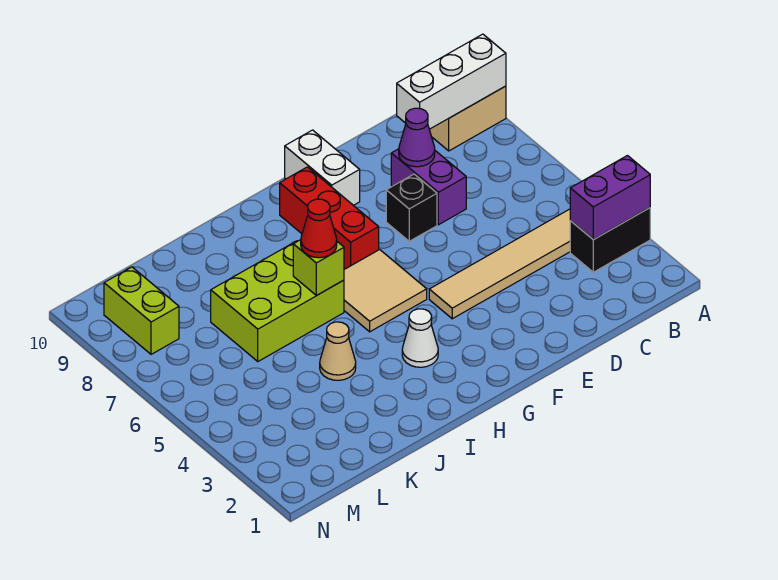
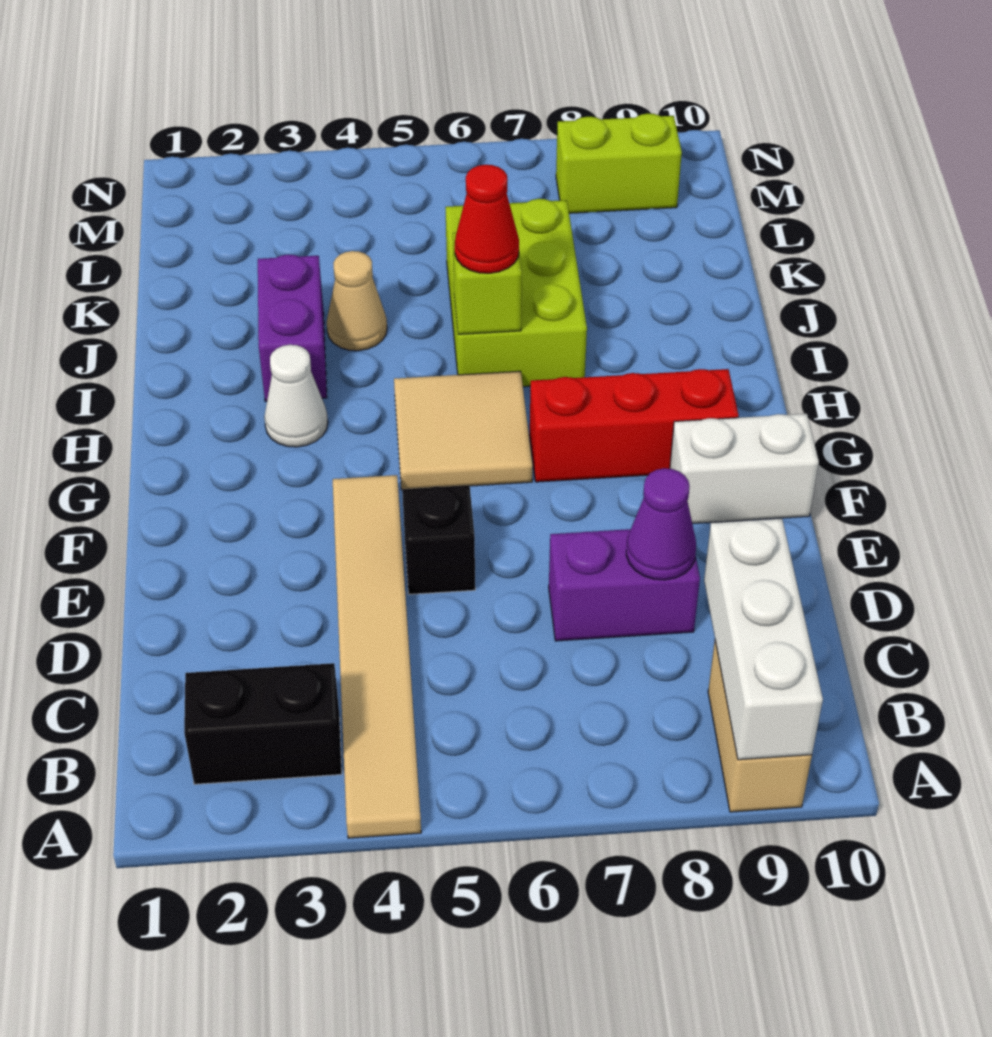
black 1x2 brick [570,208,650,272] -> black 1x2 brick turned to [184,663,342,784]
purple 1x2 brick [570,156,650,240] -> purple 1x2 brick moved to [258,255,327,401]
black 1x1 brick [386,174,437,241] -> black 1x1 brick moved to [402,485,475,594]

